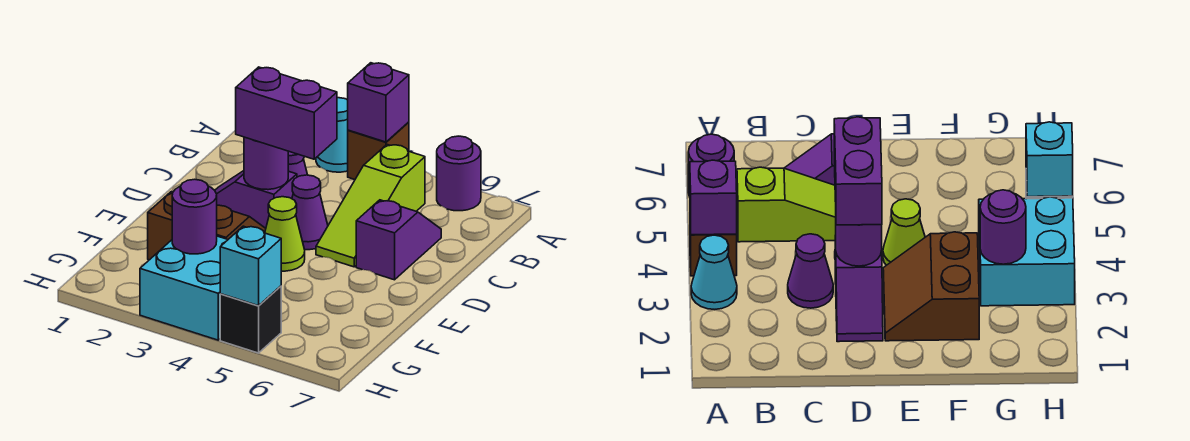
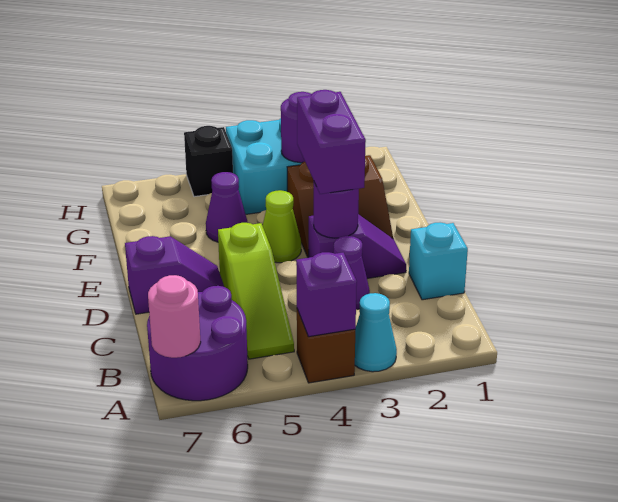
purple 1x1 round brick [437,136,481,211] -> purple 2x2 round brick [147,286,248,401]
none -> pink 1x1 round brick [148,275,201,358]
lime 1x3 slope [316,145,425,267] -> lime 1x3 slope turned to [218,223,294,359]
purple 1x2 slope [356,200,441,280] -> purple 1x2 slope turned to [125,236,224,314]
purple 1x2 brick [236,67,337,159] -> purple 1x2 brick turned to [297,90,366,194]
purple 1x1 cone [292,175,328,250] -> purple 1x1 cone moved to [206,172,248,242]
cyan 1x1 brick [220,226,281,306] -> cyan 1x1 brick moved to [409,223,468,300]

